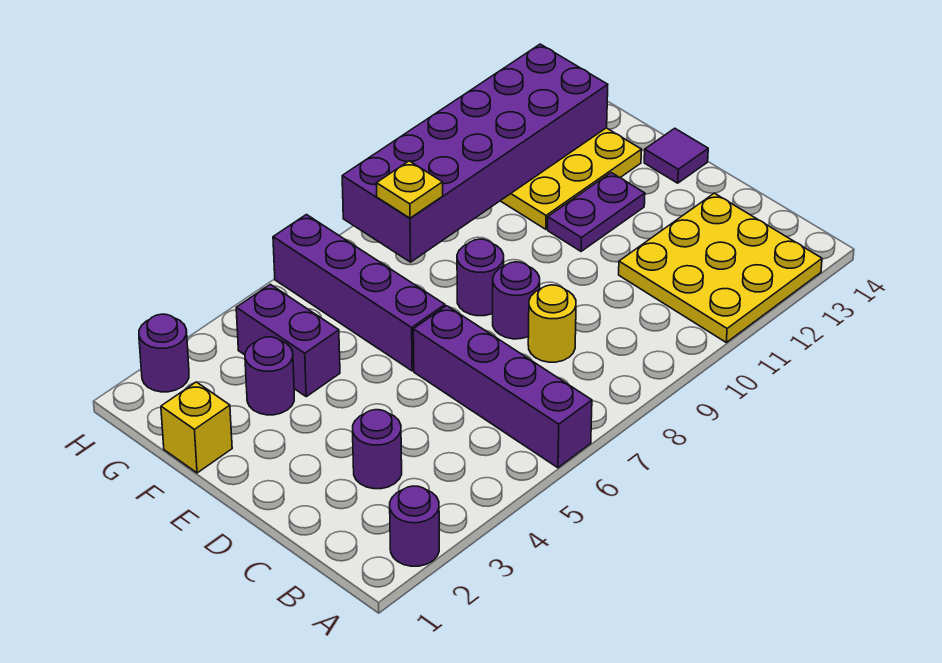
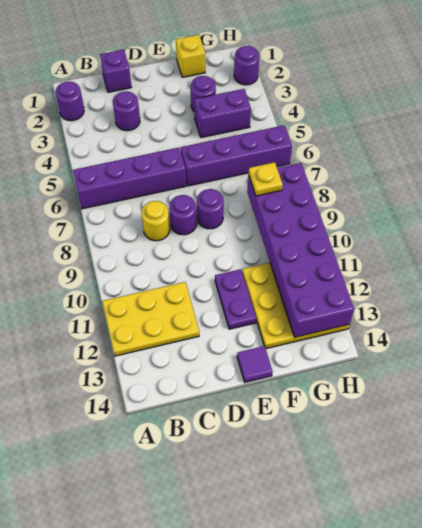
yellow 3x3 plate [619,193,822,342] -> yellow 2x3 plate [102,282,199,356]
none -> purple 1x1 brick [100,49,131,92]

